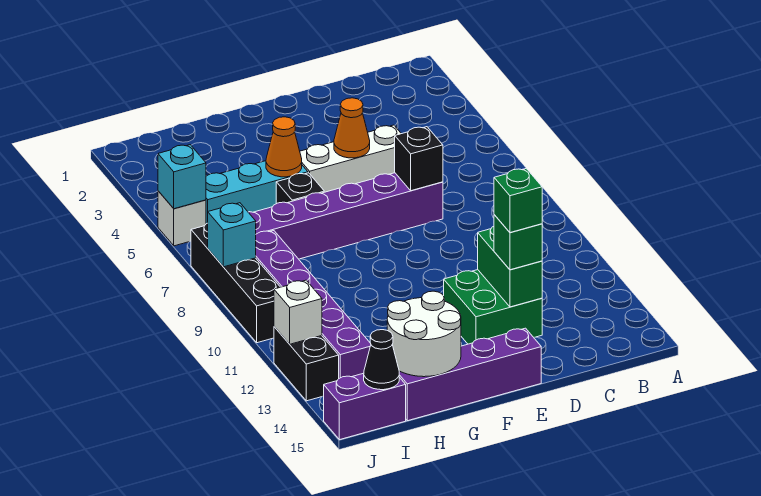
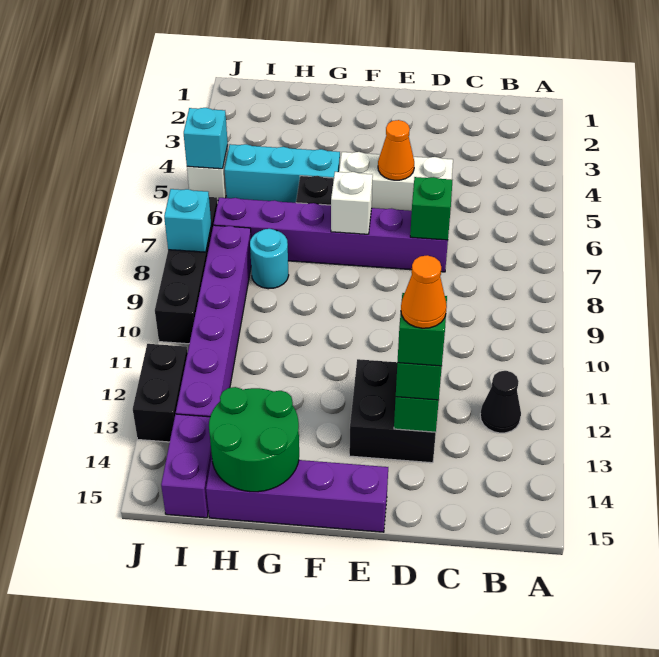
black 1x1 brick [395,127,443,191] -> green 1x1 brick [410,177,452,240]
green 2x2 brick [444,270,542,344] -> black 2x2 brick [349,359,436,463]
orange 1x1 cone [266,117,302,177] -> orange 1x1 cone moved to [401,255,447,328]
white 2x2 round brick [387,291,461,377] -> green 2x2 round brick [209,387,299,492]
none -> cyan 1x1 round brick [250,229,289,289]
purple 1x2 brick [324,373,406,440] -> purple 1x2 brick turned to [161,414,212,518]
black 1x1 cone [364,330,399,390] -> black 1x1 cone moved to [480,371,521,433]
white 1x1 brick [274,280,322,344] -> white 1x1 brick moved to [331,172,373,234]

